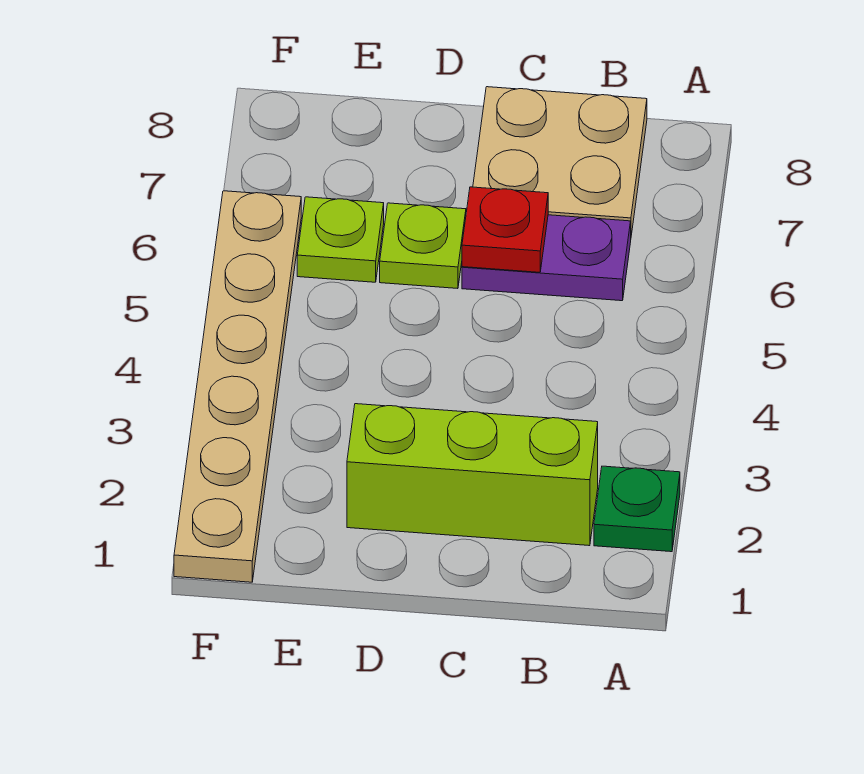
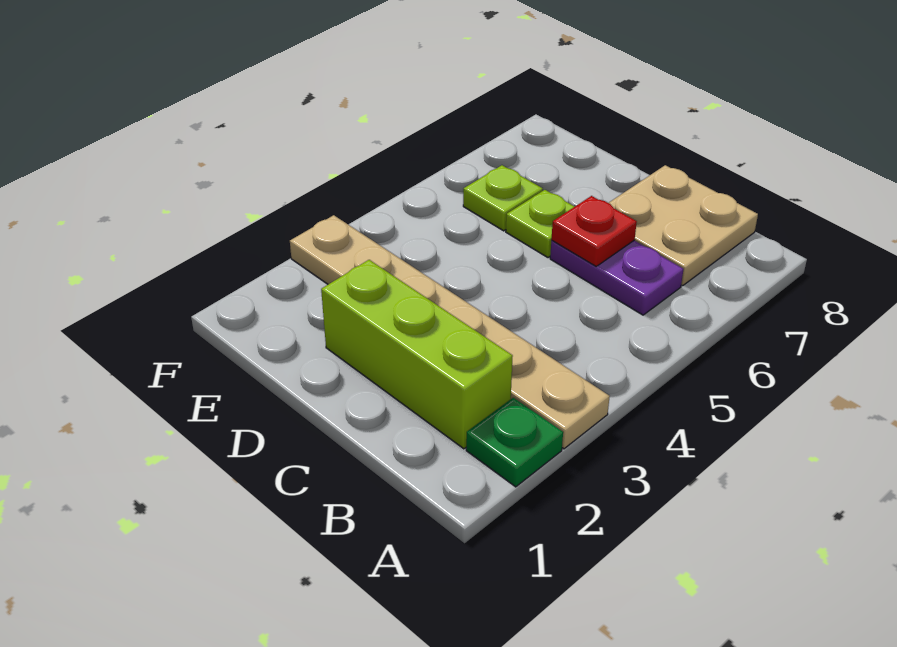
tan 1x6 plate [174,191,301,582] -> tan 1x6 plate turned to [290,215,610,449]

